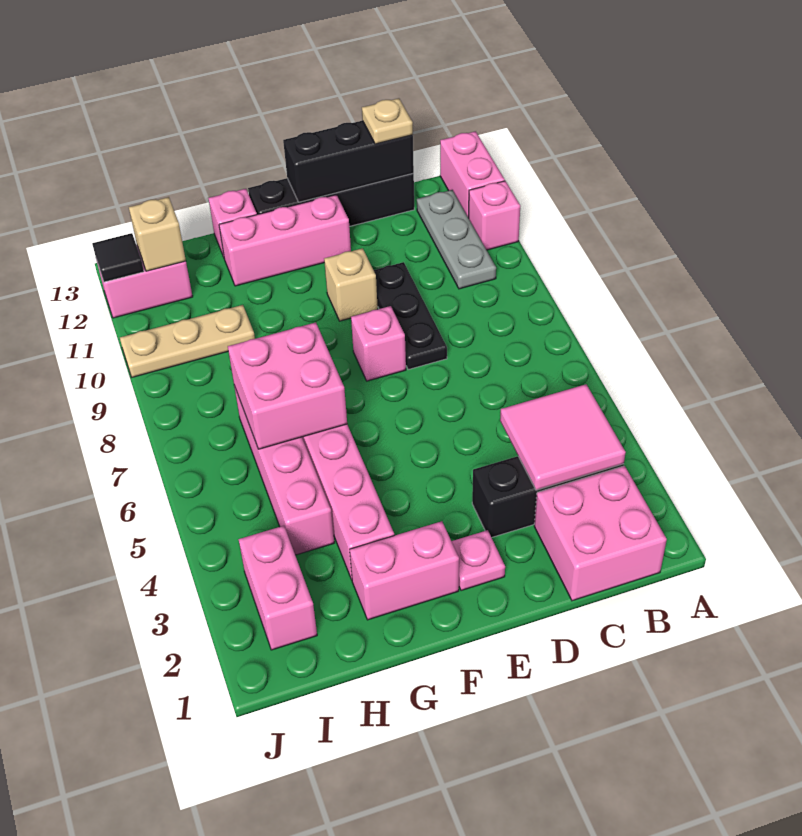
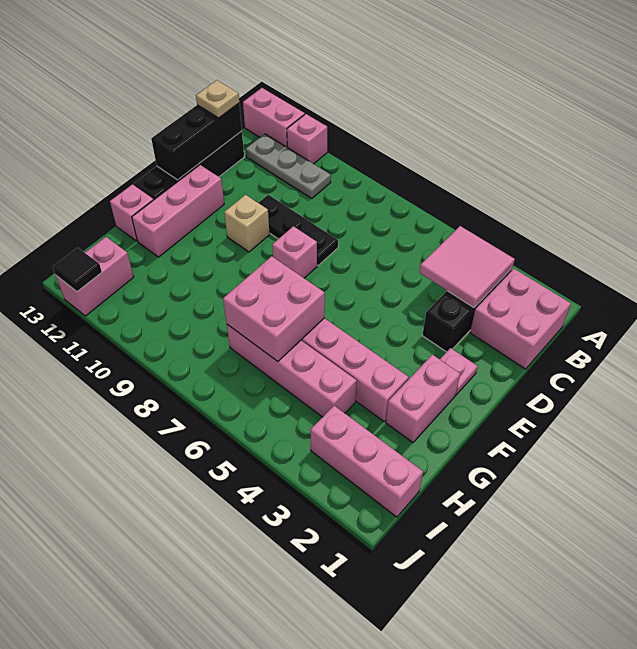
tan 1x3 plate [120,305,255,377] -> none
pink 1x2 brick [238,526,317,650] -> pink 1x3 brick [311,406,423,517]
tan 1x1 brick [129,197,186,271] -> none

